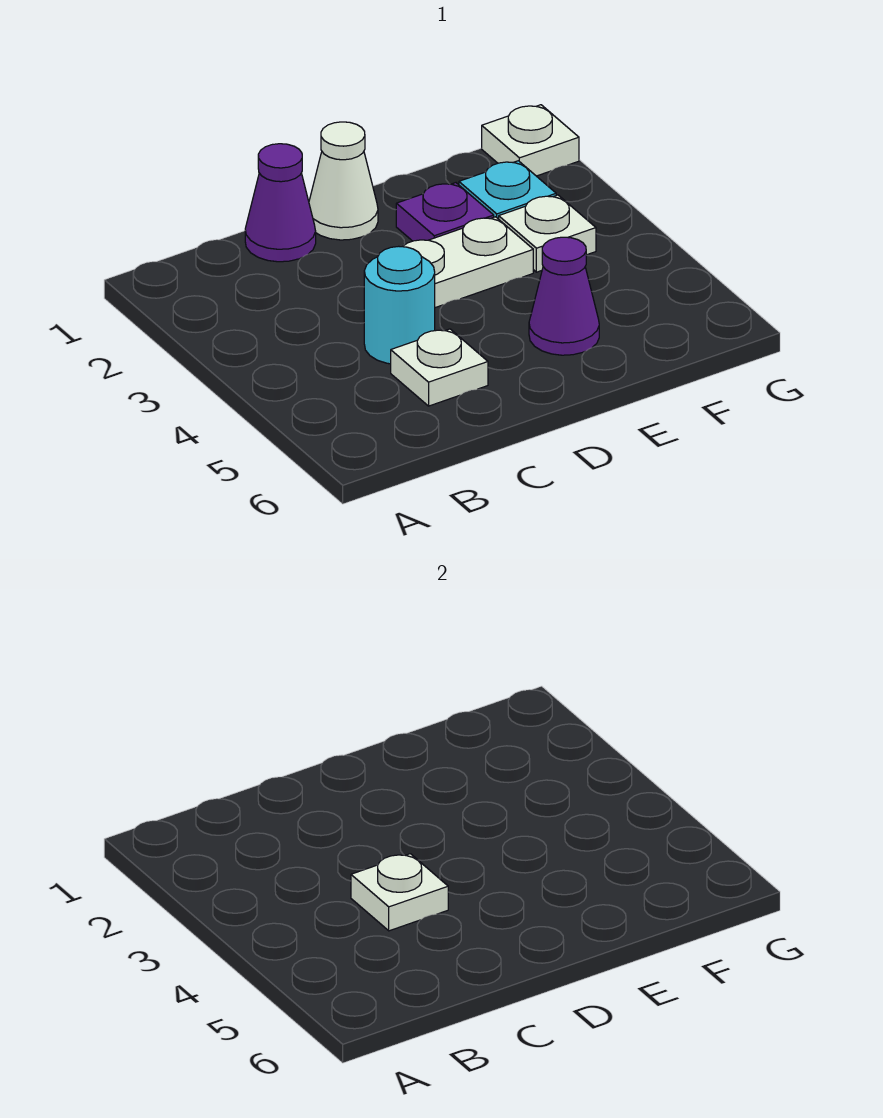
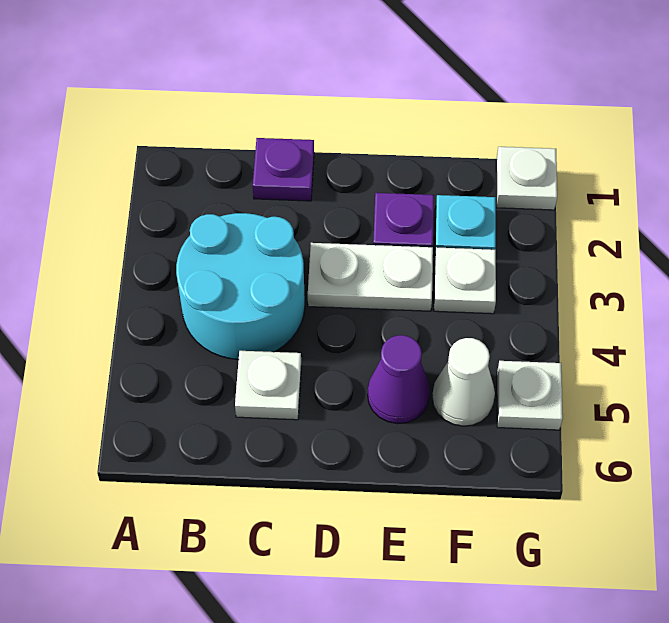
purple 1x1 cone [245,144,316,262] -> purple 1x1 plate [253,138,314,201]
cyan 1x1 round brick [364,246,435,364] -> cyan 2x2 round brick [176,213,305,360]
white 1x1 plate [351,854,448,931] -> white 1x1 plate moved to [497,361,563,430]
white 1x1 cone [309,122,378,240] -> white 1x1 cone moved to [432,338,495,426]

